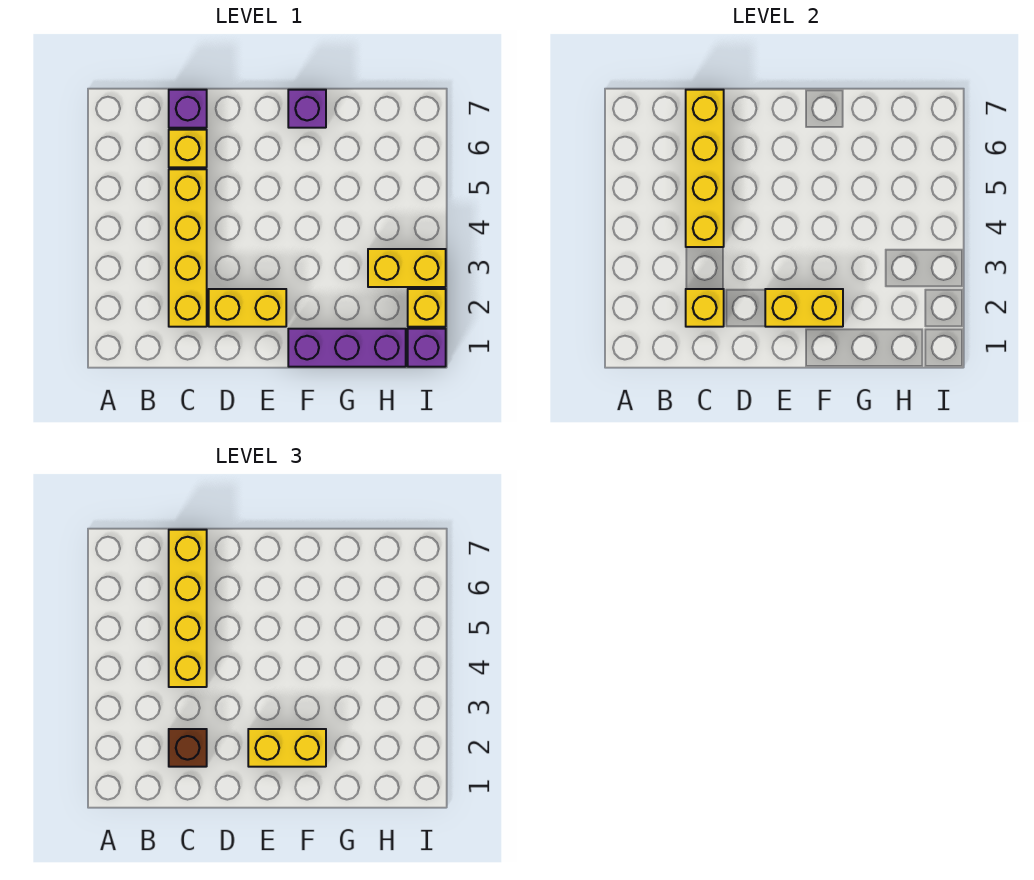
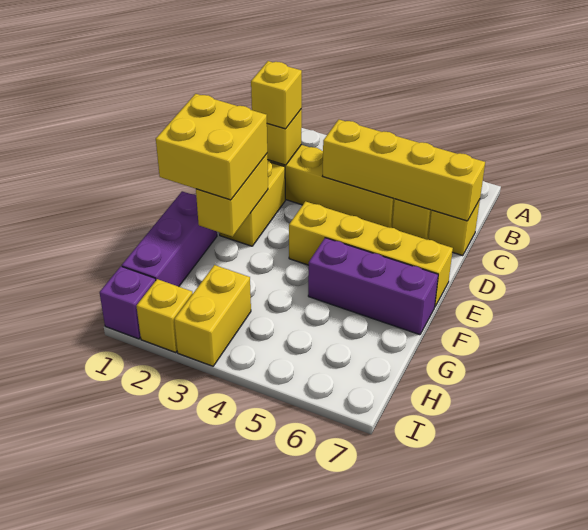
brown 1x1 brick [169,729,207,767] -> yellow 1x1 brick [251,61,302,129]
yellow 1x4 brick [169,530,207,687] -> yellow 1x4 brick moved to [289,201,453,306]
purple 1x1 brick [169,90,207,128] -> yellow 1x1 brick [428,199,480,256]
yellow 1x2 brick [248,729,326,767] -> yellow 2x2 brick [156,94,267,200]
purple 1x1 brick [288,90,326,128] -> purple 1x3 brick [308,238,438,335]

